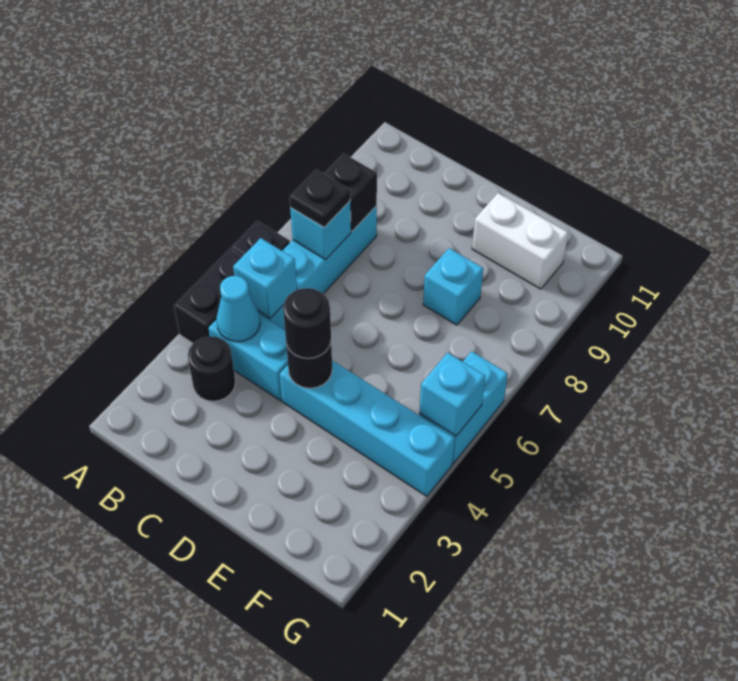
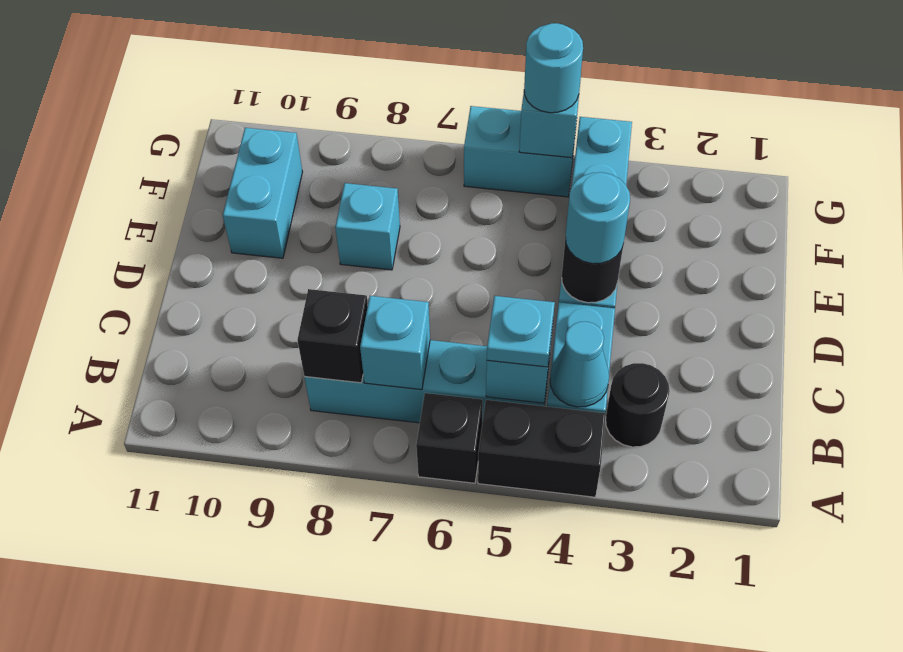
none -> cyan 1x1 plate [487,296,555,367]
black 1x1 plate [290,170,350,227] -> none
black 1x1 round brick [283,288,331,358] -> cyan 1x1 round brick [565,172,630,264]
white 1x2 brick [472,193,568,289] -> cyan 1x2 brick [223,128,302,258]
none -> cyan 1x1 round brick [524,23,583,113]

